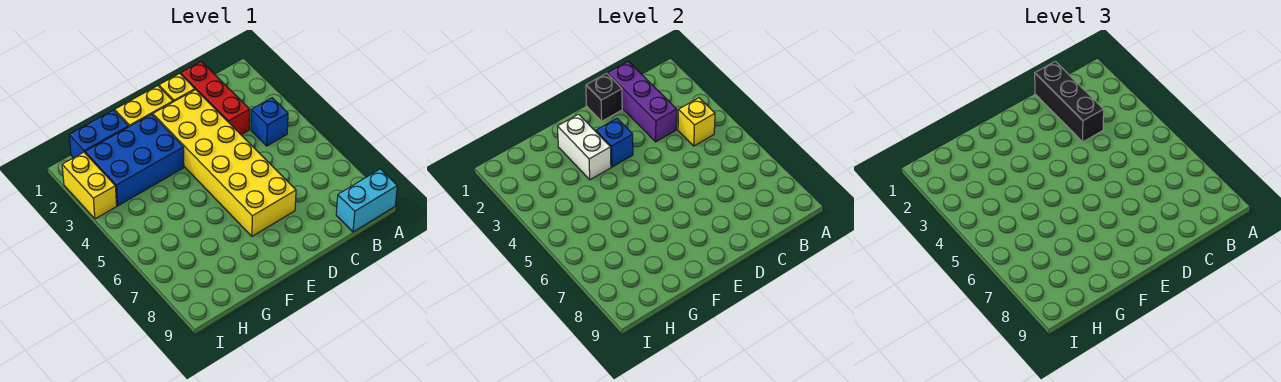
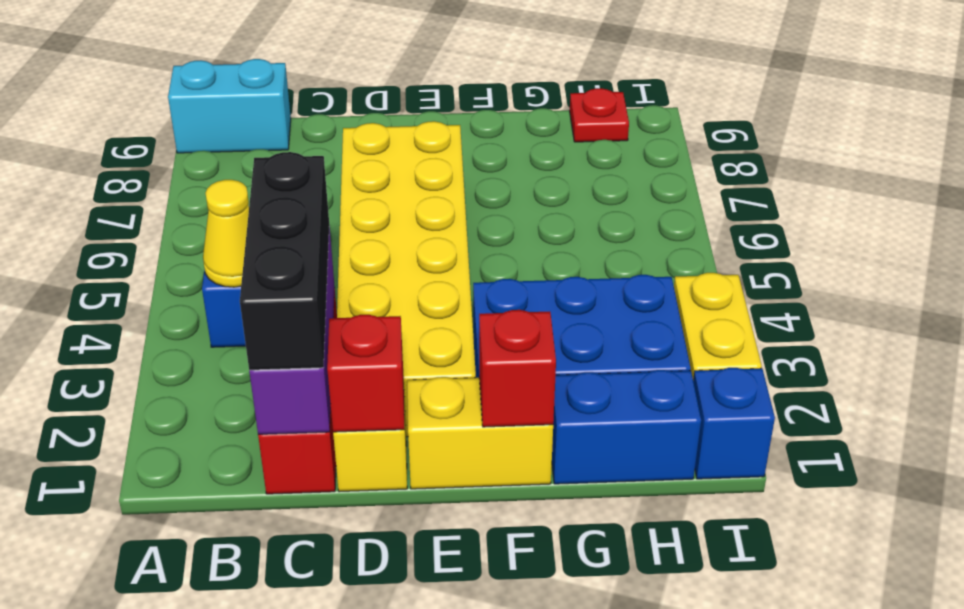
yellow 1x1 brick [678,98,715,146] -> yellow 1x1 cone [203,180,249,287]
black 1x1 brick [586,73,622,121] -> red 1x1 brick [327,315,404,432]
blue 1x1 brick [596,119,633,167] -> blue 1x1 brick moved to [693,368,775,479]
none -> red 1x1 brick [479,310,556,427]
white 1x2 brick [557,114,611,180] -> none
none -> red 1x1 plate [570,88,629,142]

